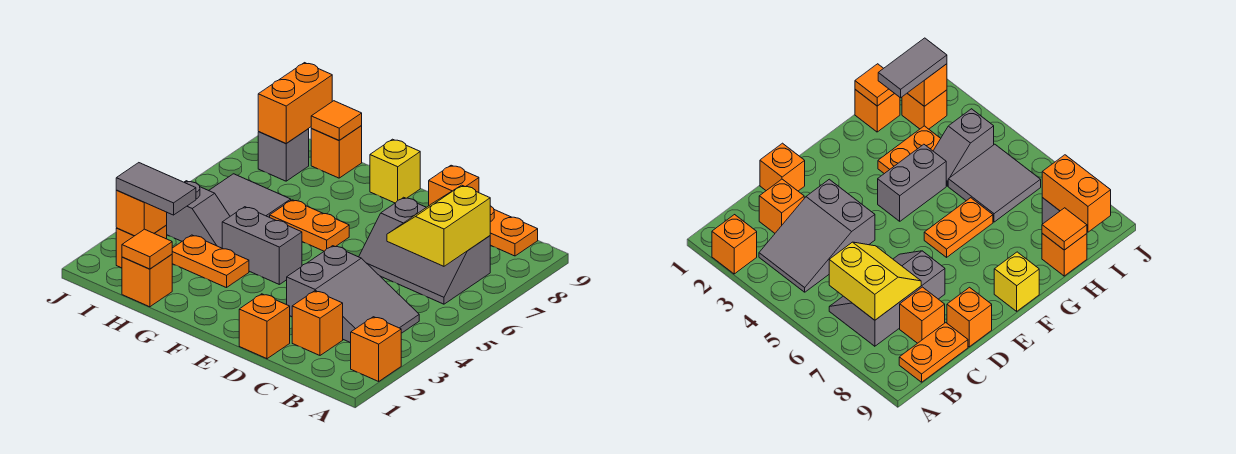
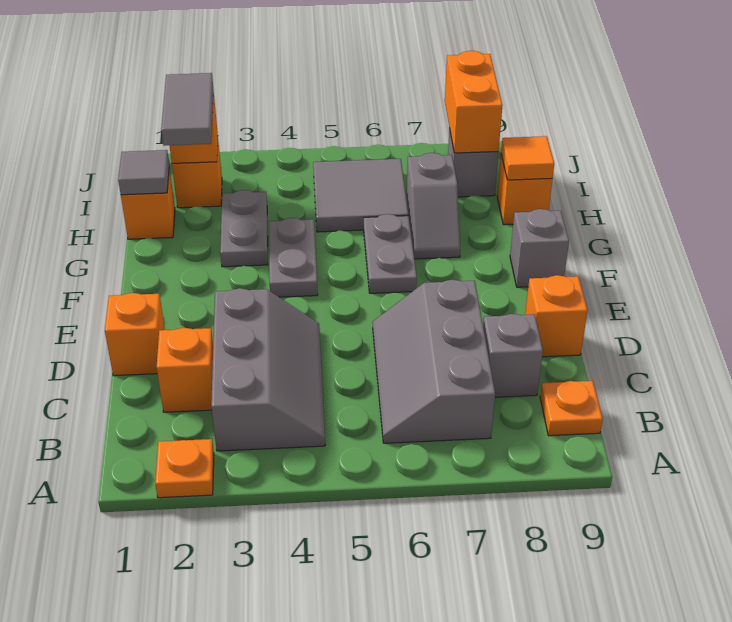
orange 1x1 brick [351,317,401,381] -> orange 1x1 plate [155,439,214,498]
grey 2x3 slope [287,246,419,343] -> grey 2x3 slope turned to [211,288,325,451]
yellow 2x2 slope [387,185,490,266] -> none
orange 1x2 plate [490,206,538,256] -> orange 1x1 plate [540,381,603,436]
orange 1x1 brick [900,287,945,343] -> grey 1x1 brick [483,314,543,397]
grey 1x2 brick [222,207,302,284] -> grey 1x2 plate [269,218,318,297]
orange 1x2 plate [270,200,349,251] -> grey 1x2 plate [364,214,417,293]
yellow 1x1 brick [370,139,420,203] -> grey 1x1 brick [510,209,569,287]
orange 1x2 plate [172,235,249,288] -> grey 1x2 plate [220,190,268,267]
orange 1x1 tile [122,229,172,269] -> grey 1x1 tile [118,150,169,195]
grey 1x2 slope [167,181,230,248] -> grey 1x2 slope moved to [407,153,460,259]
orange 1x2 brick [258,63,332,143] -> orange 1x2 brick turned to [445,51,502,153]

